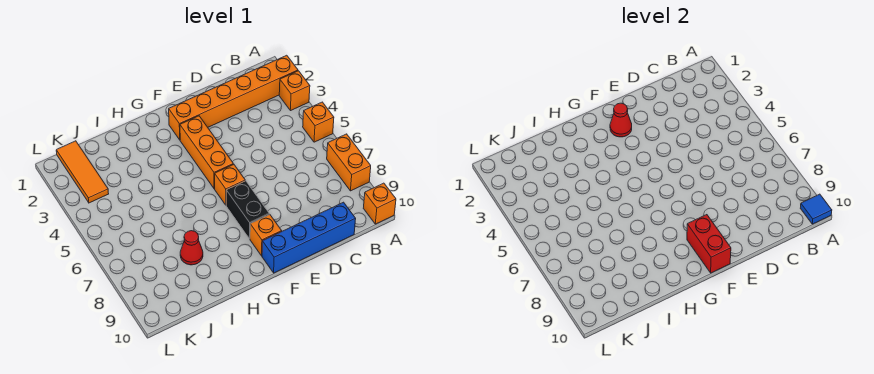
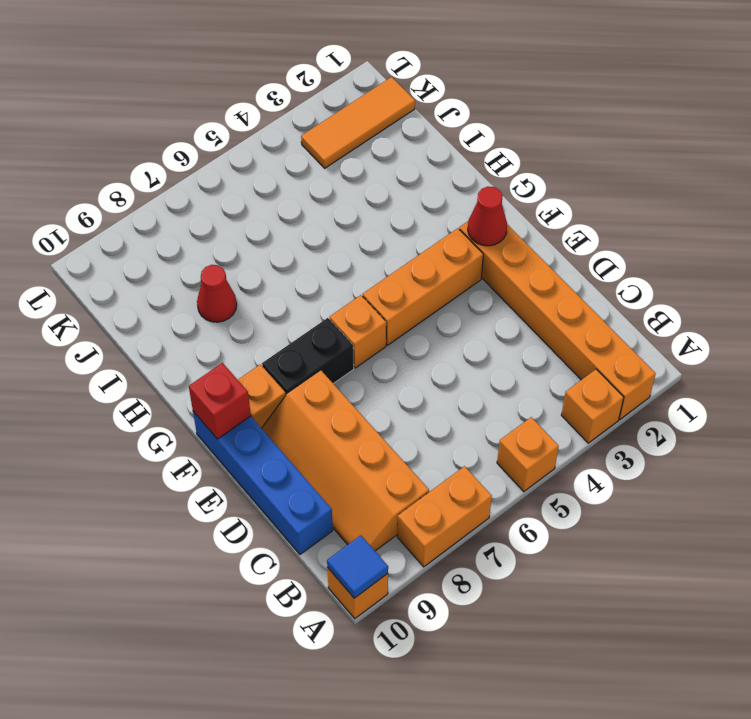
none -> orange 2x4 slope [262,370,429,551]
red 1x2 brick [687,215,731,273] -> red 1x1 brick [189,363,251,439]

